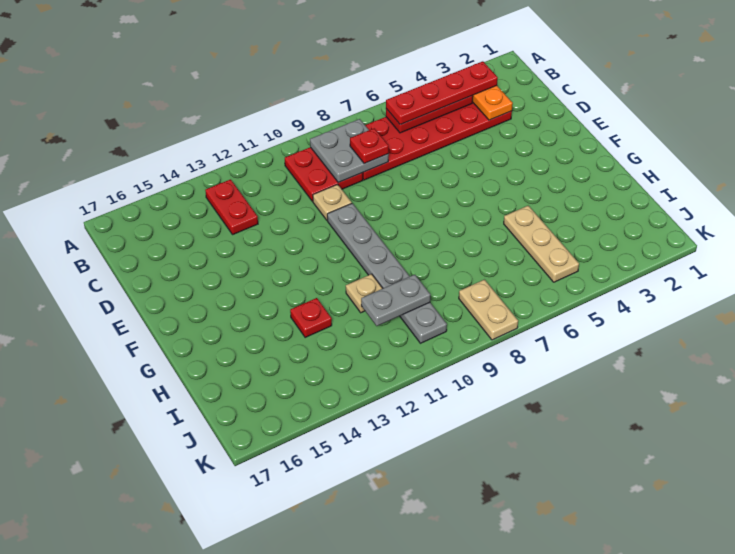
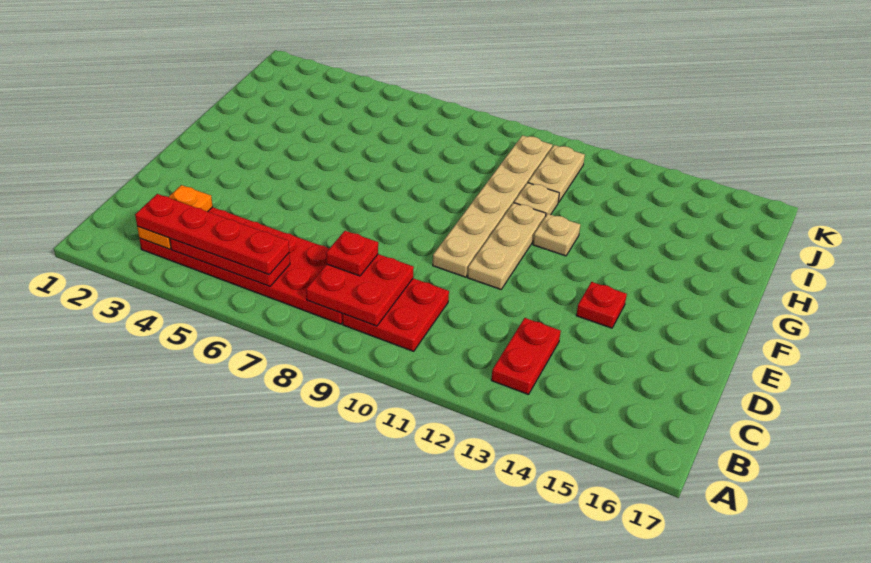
grey 2x2 plate [310,119,389,183] -> red 2x2 plate [306,254,414,326]
tan 1x1 plate [313,184,352,220] -> tan 1x1 plate moved to [533,214,580,256]
grey 1x6 plate [327,203,447,343] -> tan 1x6 plate [433,135,552,277]
tan 1x3 plate [504,206,579,282] -> tan 1x3 plate moved to [467,203,546,289]
red 1x1 plate [290,298,332,338] -> red 1x1 plate moved to [576,282,627,328]
grey 1x2 plate [361,275,431,326] -> none
tan 1x2 plate [459,280,518,340] -> tan 1x2 plate moved to [528,145,585,202]

